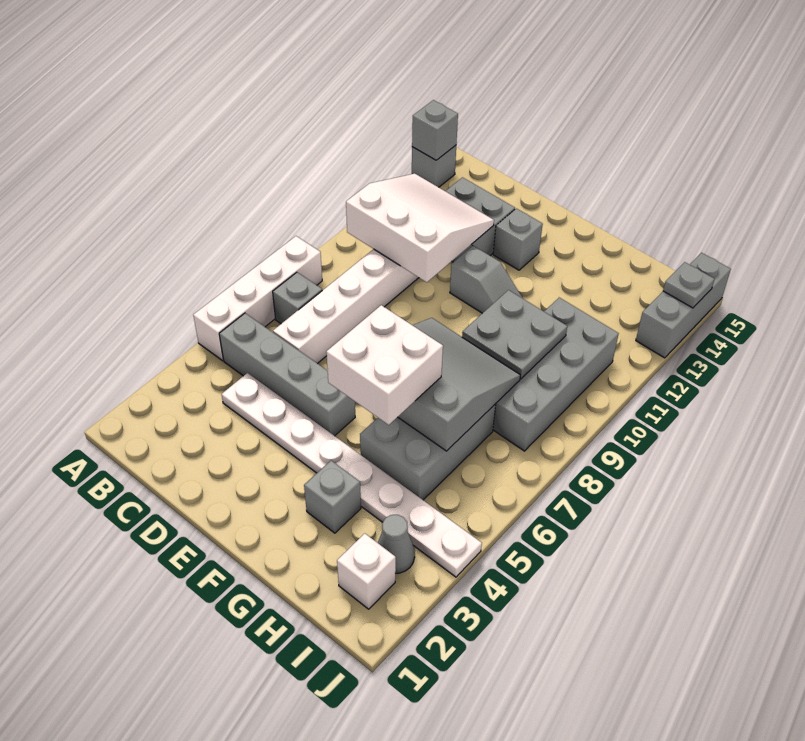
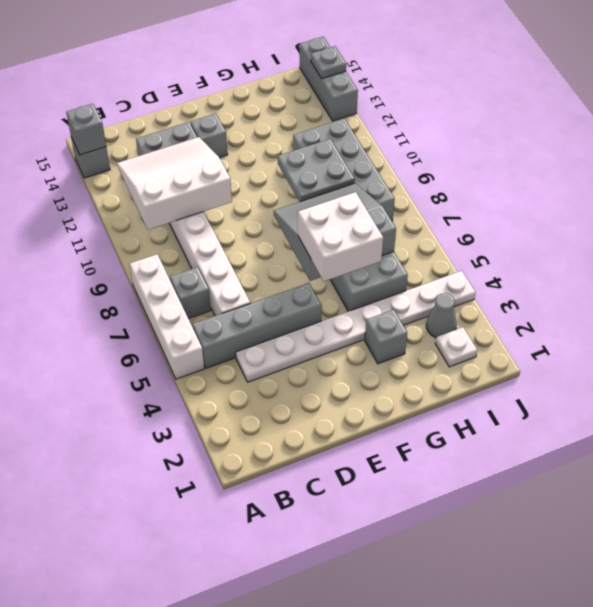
grey 1x2 slope [450,246,522,313] -> none
white 1x1 brick [337,533,396,609] -> white 1x1 plate [435,327,477,367]

